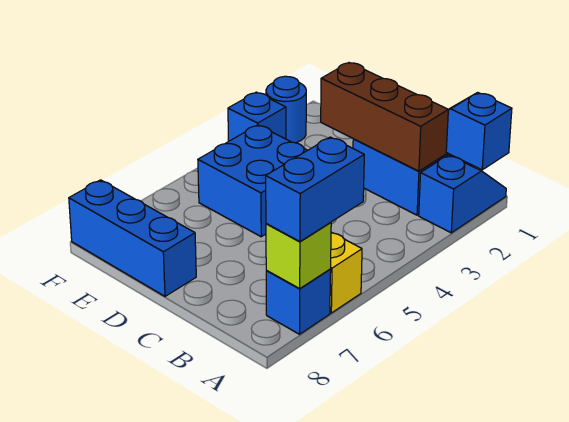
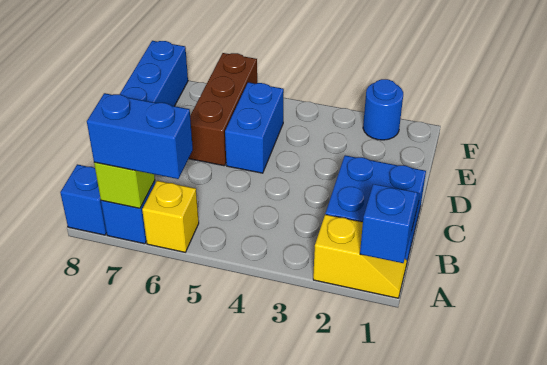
blue 1x2 slope [419,155,506,233] -> yellow 1x2 slope [313,215,407,298]
brown 1x3 brick [321,63,448,171] -> brown 1x3 brick moved to [189,53,257,166]
blue 2x2 brick [198,125,307,237] -> blue 1x2 brick [225,82,284,173]
blue 1x1 brick [228,92,286,141] -> blue 1x1 brick moved to [60,164,107,235]

